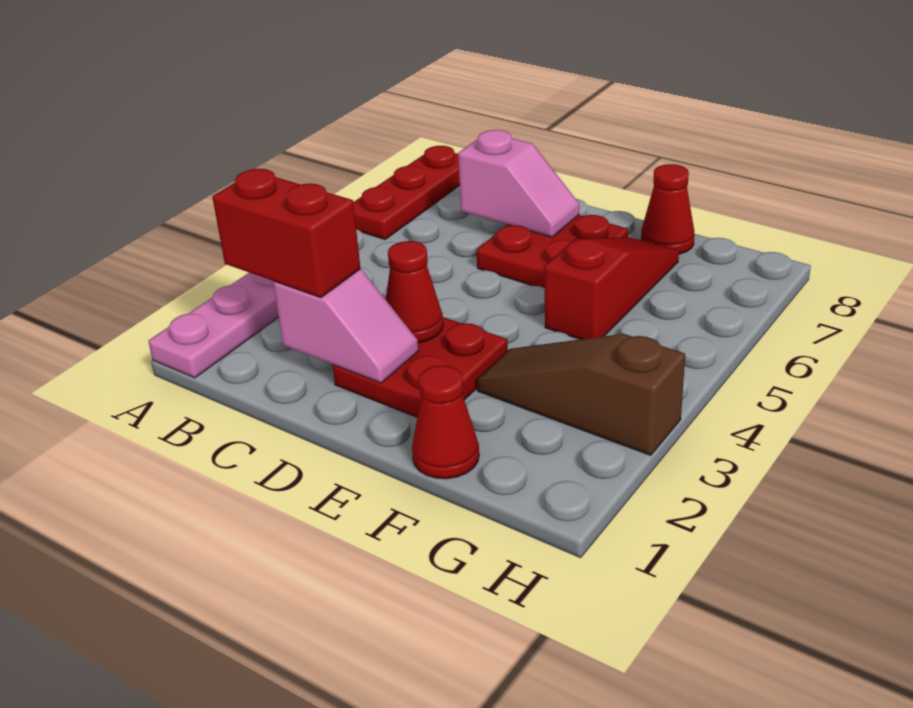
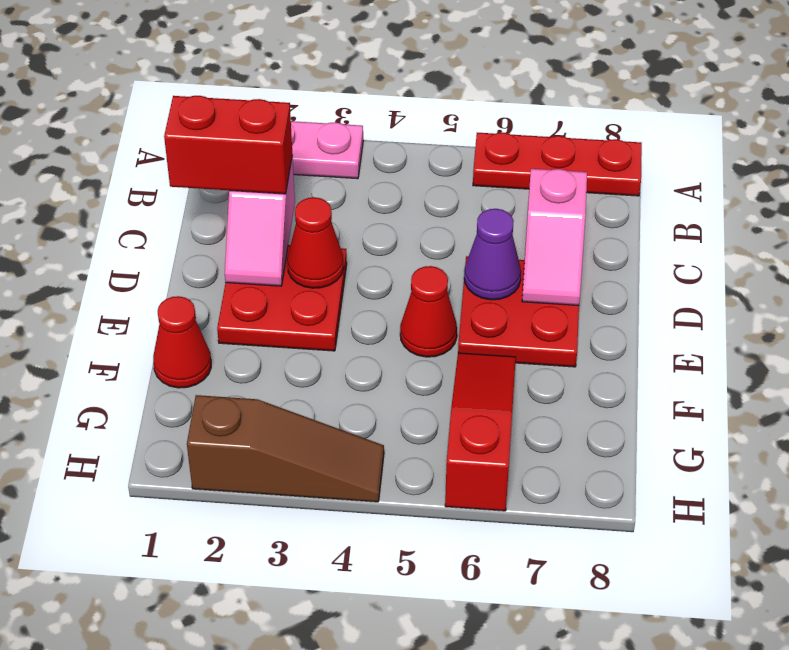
red 1x2 brick [212,169,361,298] -> red 1x2 brick turned to [164,96,292,194]
none -> purple 1x1 cone [464,209,521,300]
brown 1x3 slope [477,334,685,455] -> brown 1x3 slope turned to [187,395,384,502]
red 1x3 slope [544,237,679,340] -> red 1x3 slope turned to [445,353,516,511]
red 1x1 cone [641,164,695,254] -> red 1x1 cone moved to [400,266,457,357]

